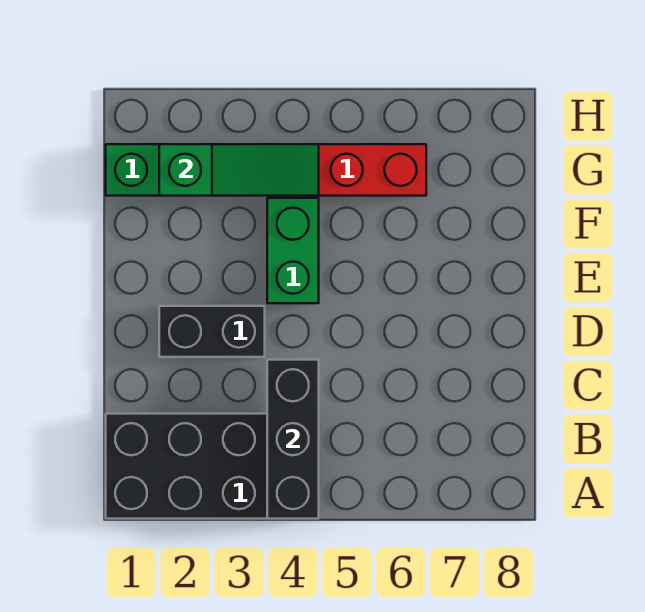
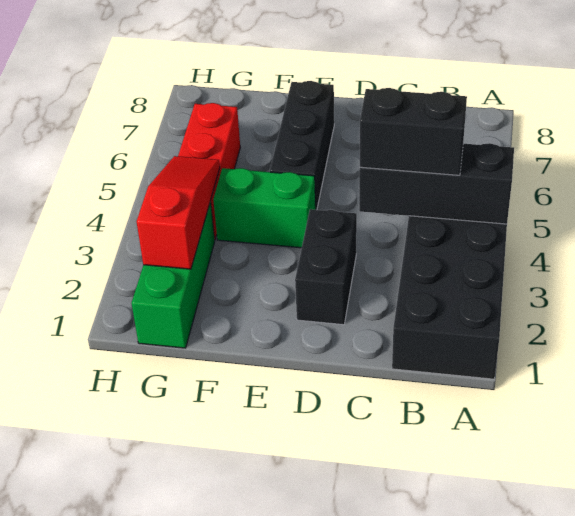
none -> black 1x2 brick [360,88,467,175]
none -> black 1x3 brick [270,81,334,210]
green 1x3 slope [159,144,319,196] -> red 1x3 slope [137,156,220,269]

